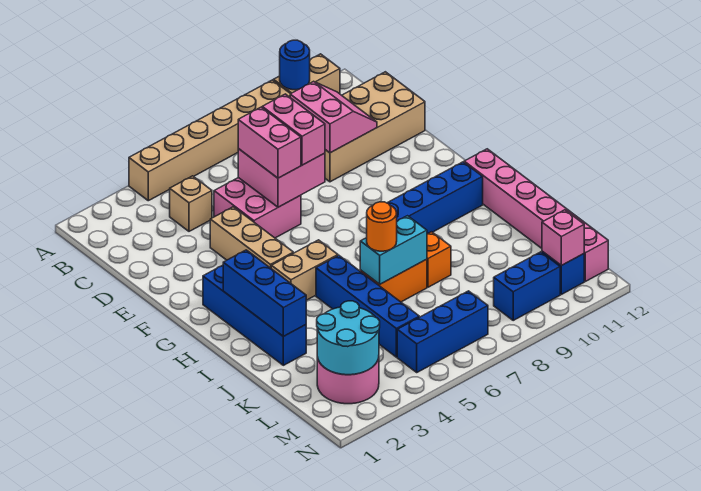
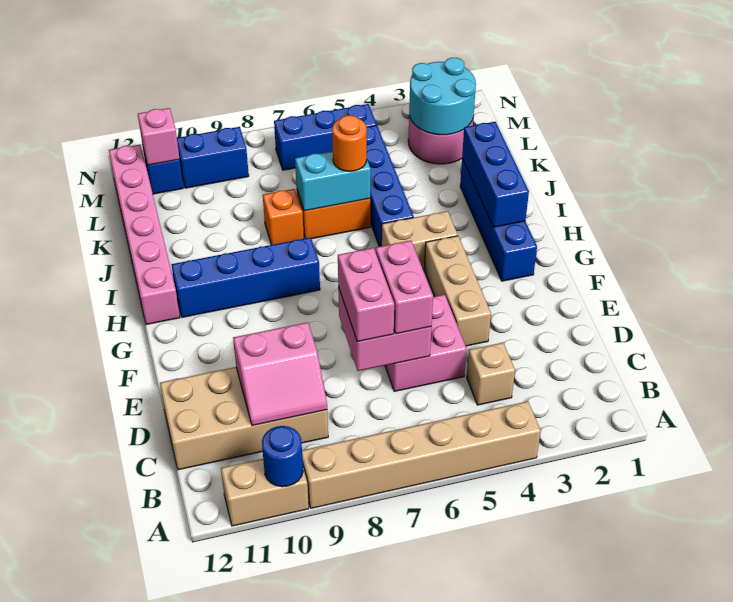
pink 2x2 slope [290,81,377,153] -> pink 2x2 slope turned to [233,322,327,426]

